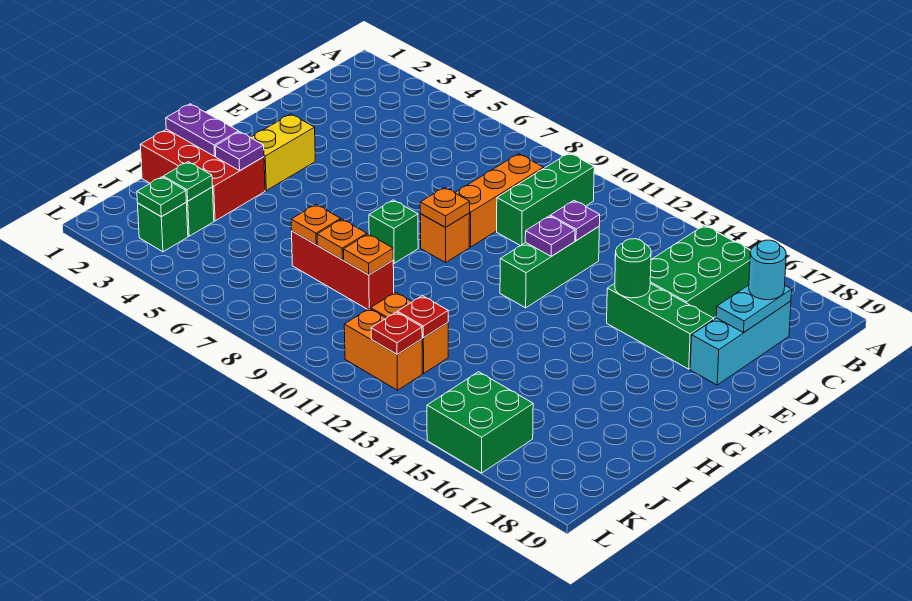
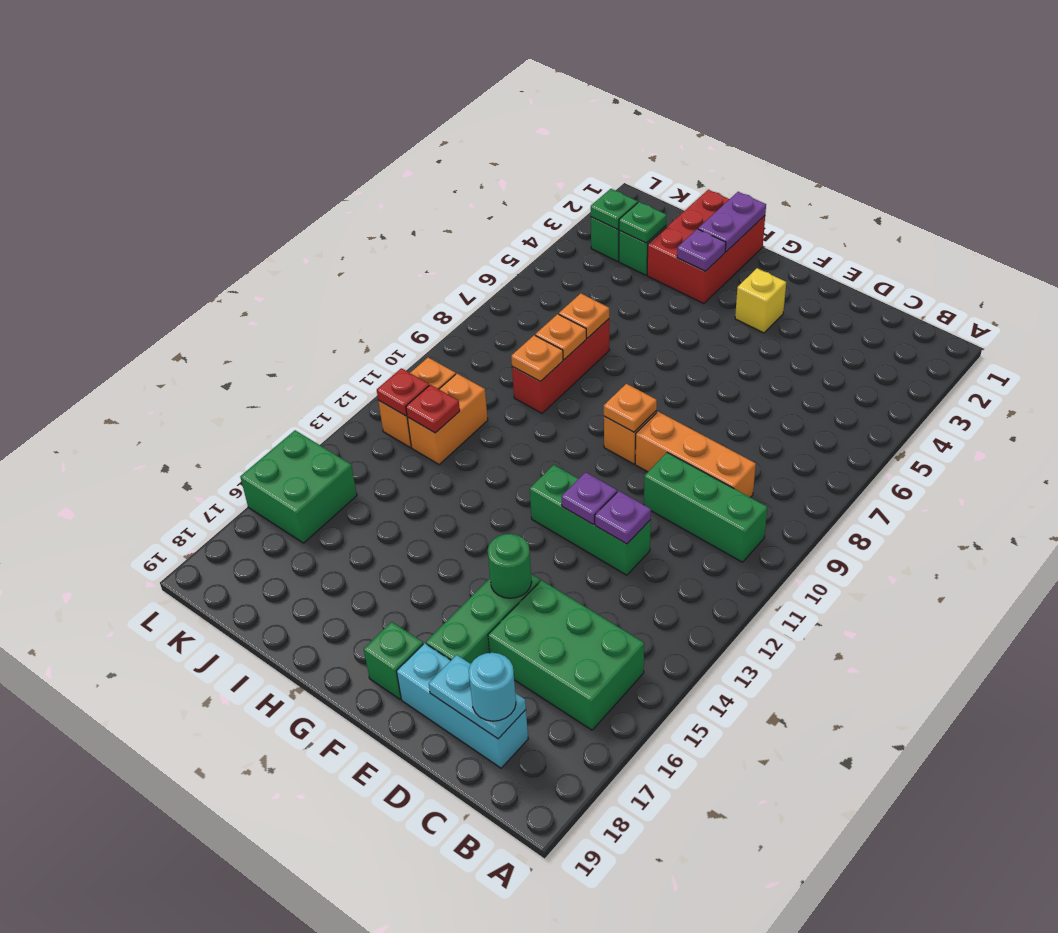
yellow 1x2 brick [250,114,315,190] -> yellow 1x1 brick [735,268,786,333]
green 1x1 brick [369,200,418,263] -> green 1x1 brick moved to [364,622,423,699]

